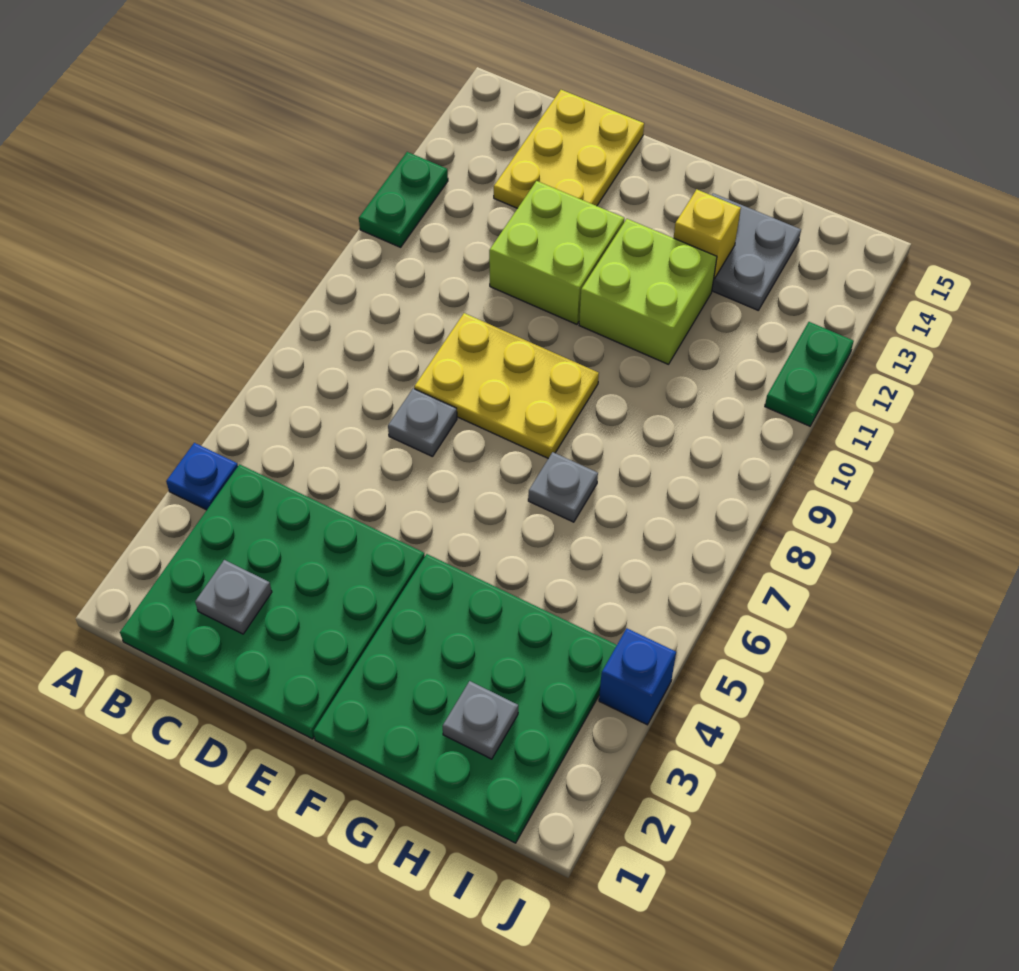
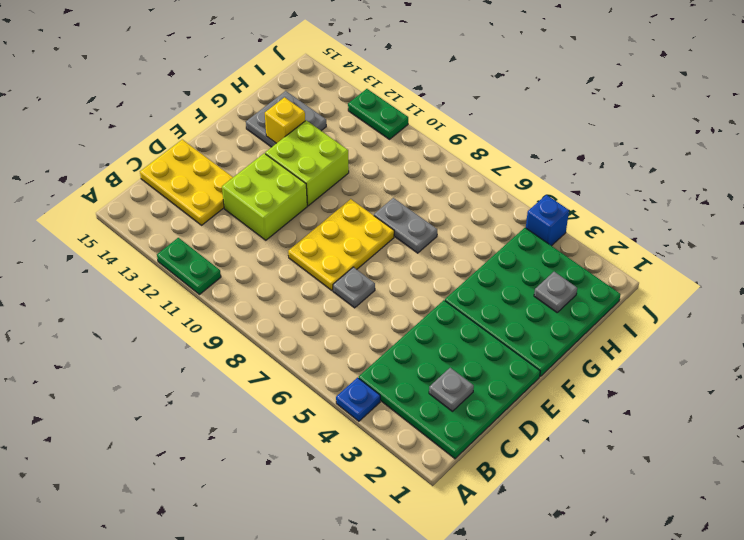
grey 1x1 plate [528,452,598,522] -> grey 1x2 plate [374,198,437,253]

